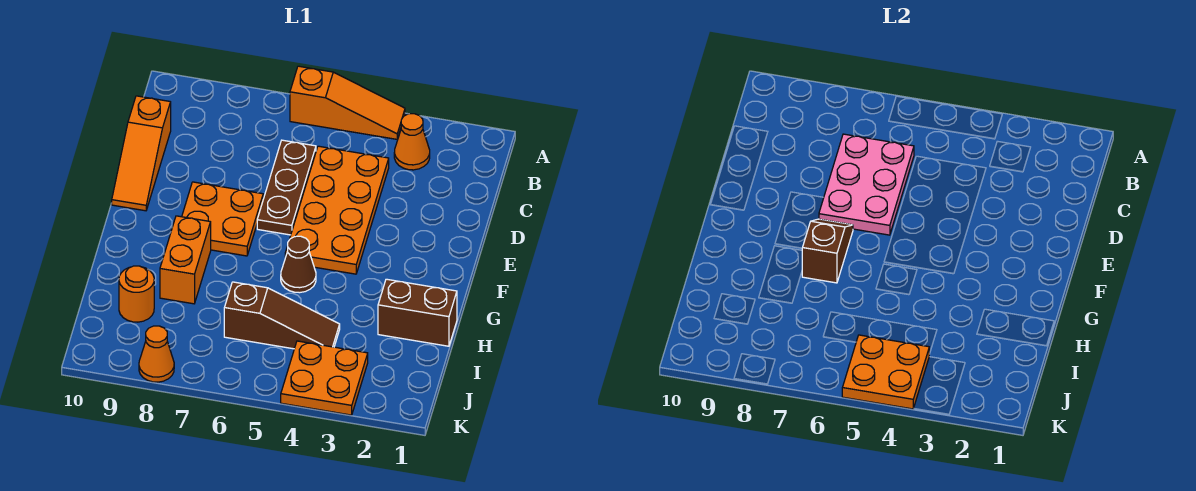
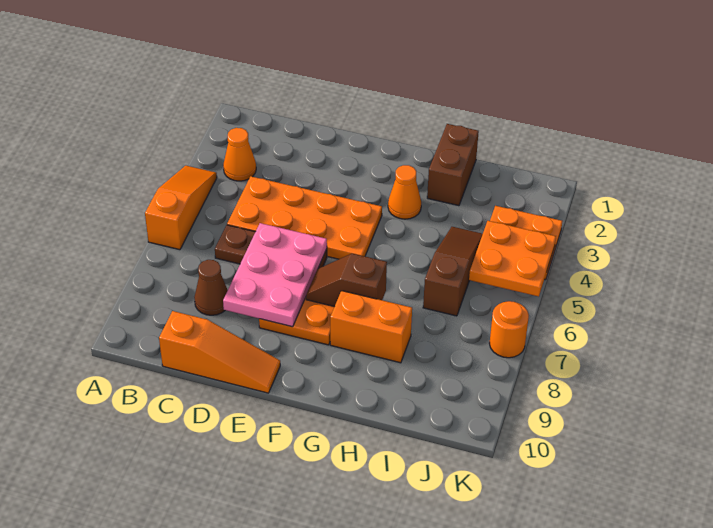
pink 2x3 plate [819,134,914,235] -> pink 2x3 plate turned to [223,223,327,327]
brown 1x1 cone [281,236,316,293] -> brown 1x1 cone moved to [194,260,228,315]
orange 1x1 round brick [119,266,154,322] -> orange 1x1 round brick moved to [489,301,529,358]
orange 1x1 cone [139,326,174,382] -> orange 1x1 cone moved to [388,165,421,219]

